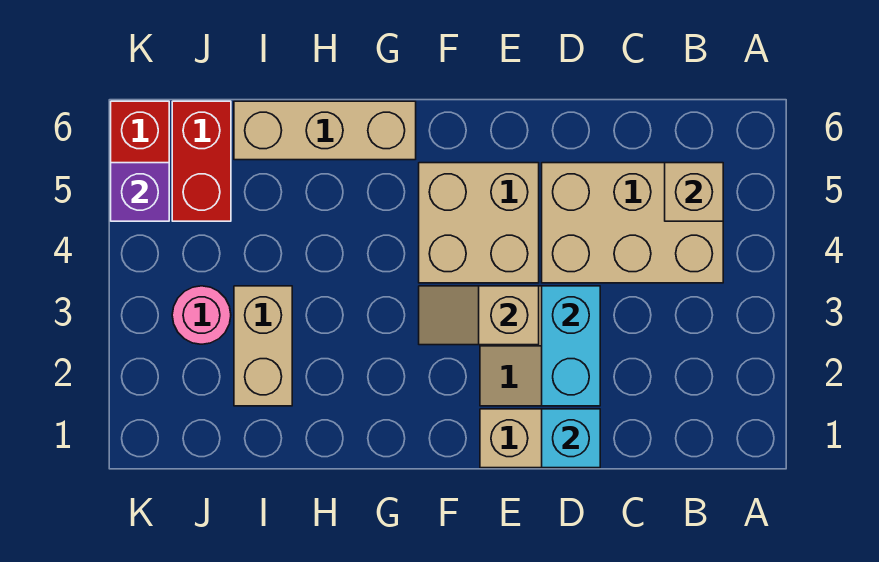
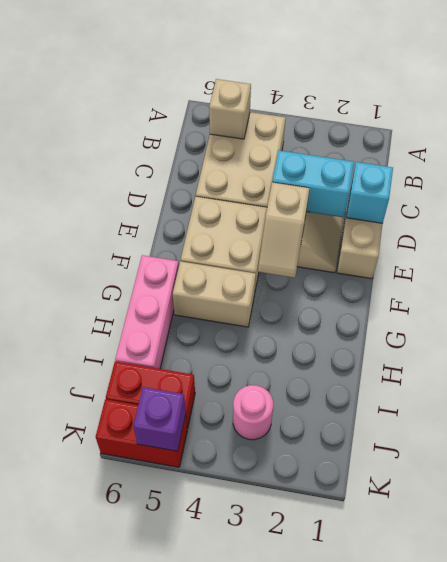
tan 1x3 brick [234,101,416,160] -> pink 1x3 brick [115,255,179,369]
tan 1x2 brick [234,286,292,406] -> tan 1x2 brick moved to [173,261,256,327]

